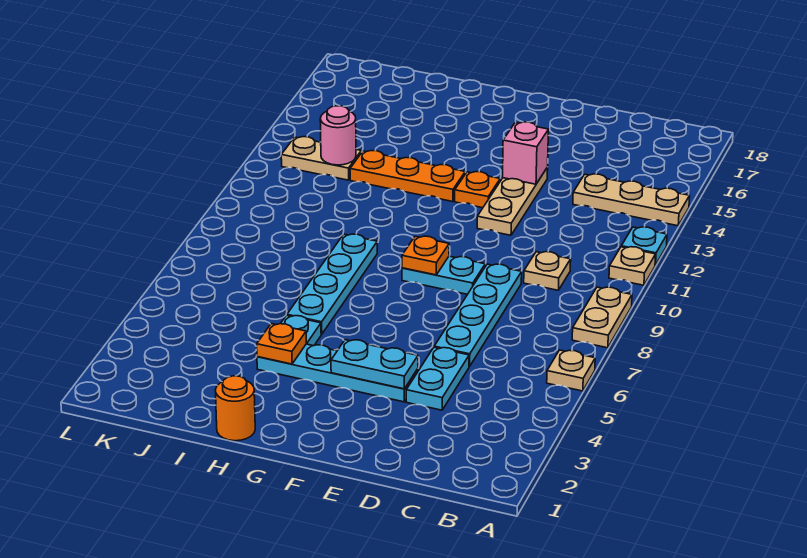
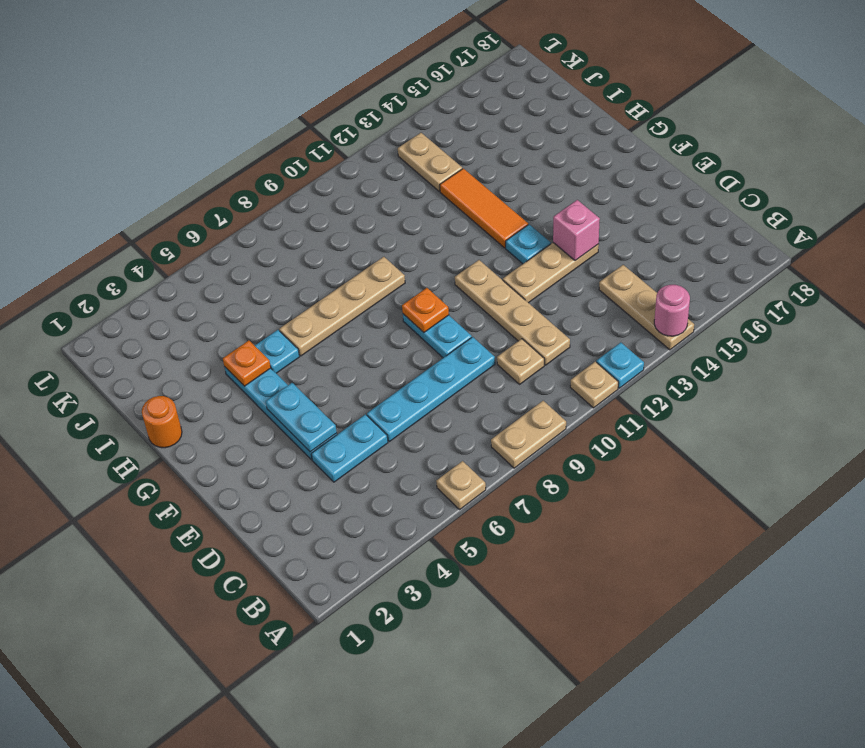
none -> tan 1x4 plate [455,260,570,365]
orange 1x1 plate [455,172,500,208] -> cyan 1x1 plate [506,224,551,264]
orange 1x3 plate [350,151,465,202] -> orange 1x3 tile [440,168,528,248]
cyan 1x4 plate [287,234,377,334] -> tan 1x4 plate [279,257,405,356]
pink 1x1 round brick [320,106,356,165] -> pink 1x1 round brick moved to [654,285,690,336]

